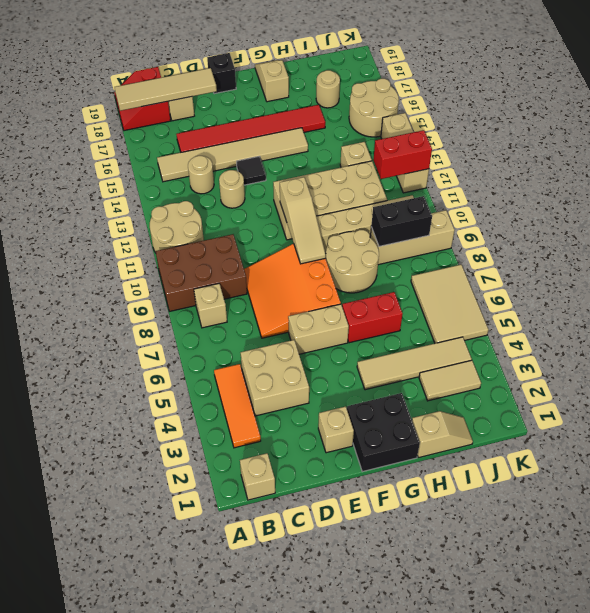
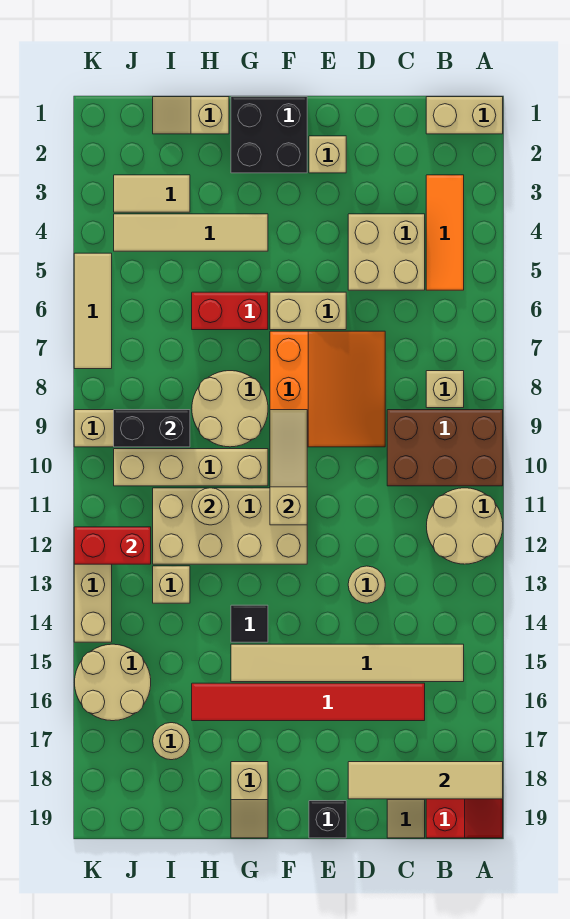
tan 1x1 brick [240,453,275,500] -> tan 1x2 brick [426,97,503,134]
tan 1x1 round brick [188,156,214,194] -> tan 1x1 round brick moved to [192,488,229,525]
black 1x1 tile [237,156,266,185] -> black 1x1 tile moved to [231,605,268,642]
tan 2x3 tile [411,265,488,343] -> tan 1x3 tile [74,253,112,369]

